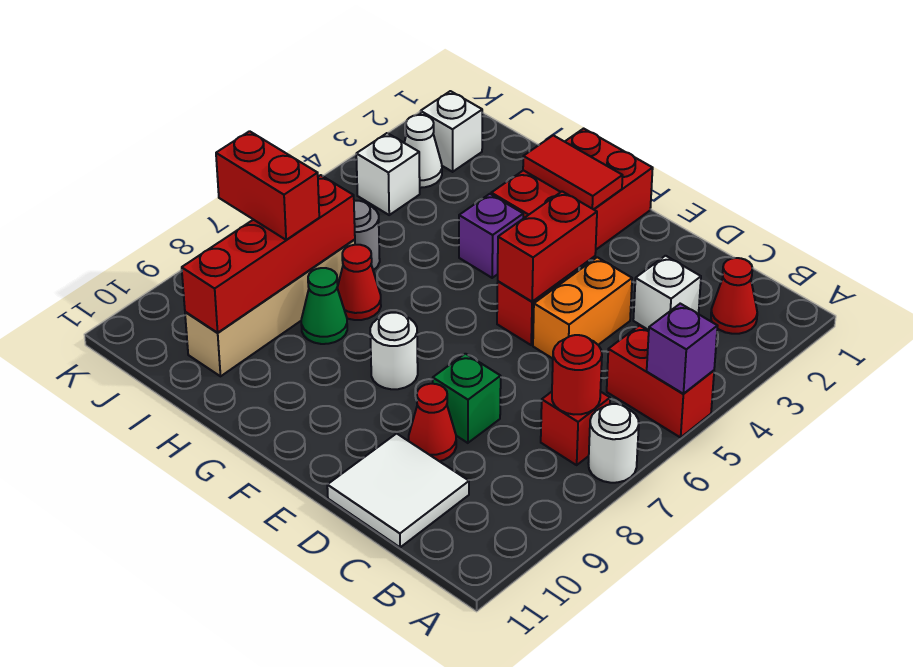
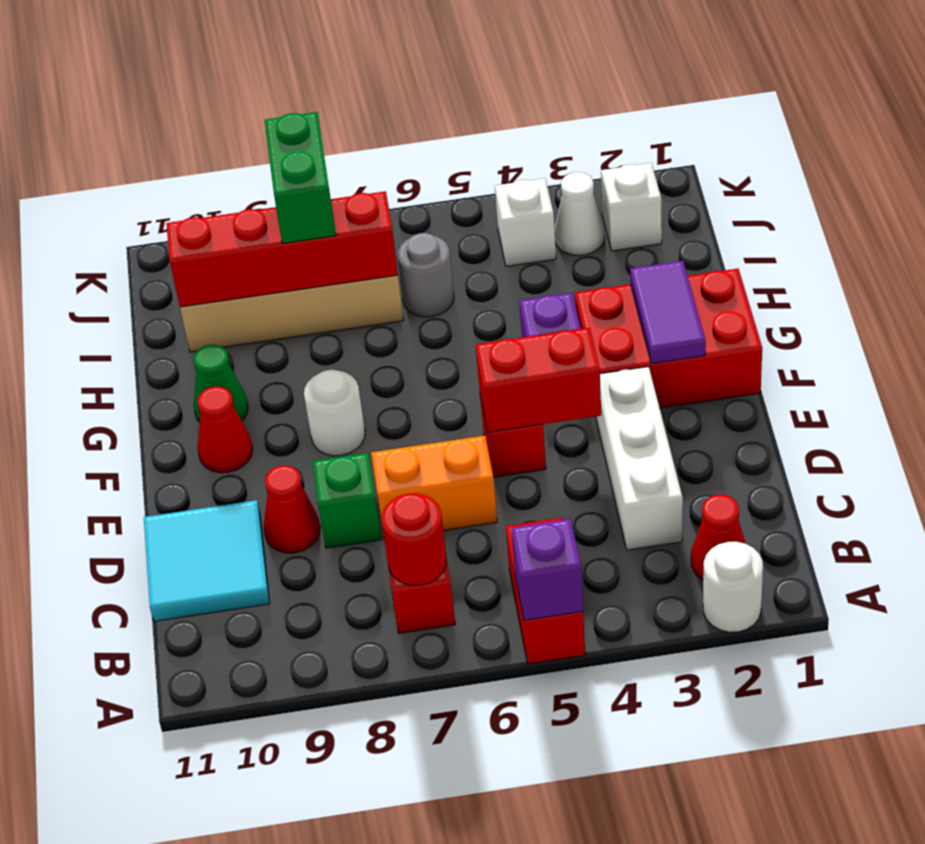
white 1x1 round brick [588,404,639,483] -> white 1x1 round brick moved to [703,542,763,632]
white 1x1 brick [633,256,701,330] -> white 1x3 brick [596,367,683,550]
white 2x2 tile [327,433,469,547] -> cyan 2x2 tile [144,500,270,621]
orange 1x2 brick [533,257,632,359] -> orange 1x2 brick moved to [371,436,497,535]
red 1x2 tile [523,135,623,210] -> purple 1x2 tile [630,261,706,364]
red 1x1 cone [337,245,381,320] -> red 1x1 cone moved to [197,387,253,473]
green 1x1 cone [301,268,347,344] -> green 1x1 cone moved to [194,345,248,422]
red 1x2 brick [216,131,319,240] -> green 1x2 brick [265,112,336,243]

